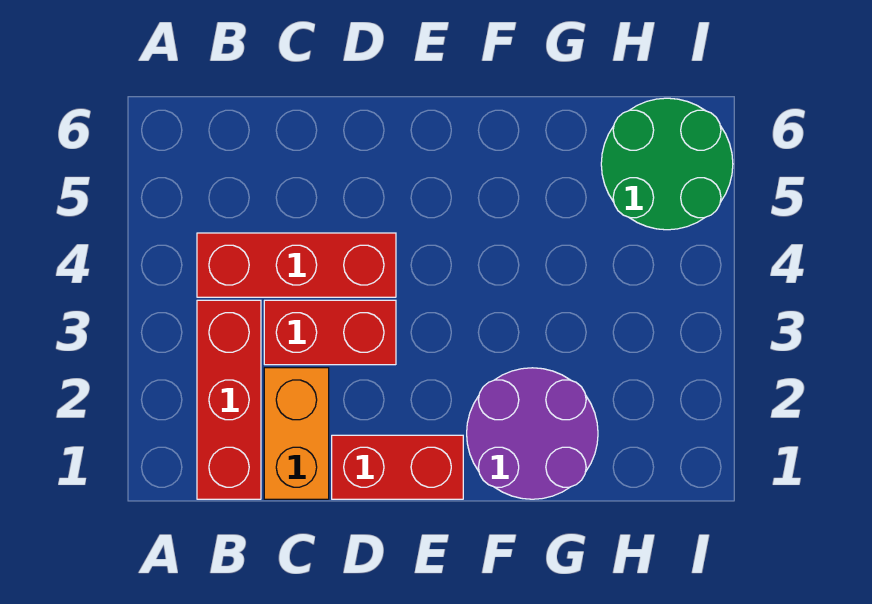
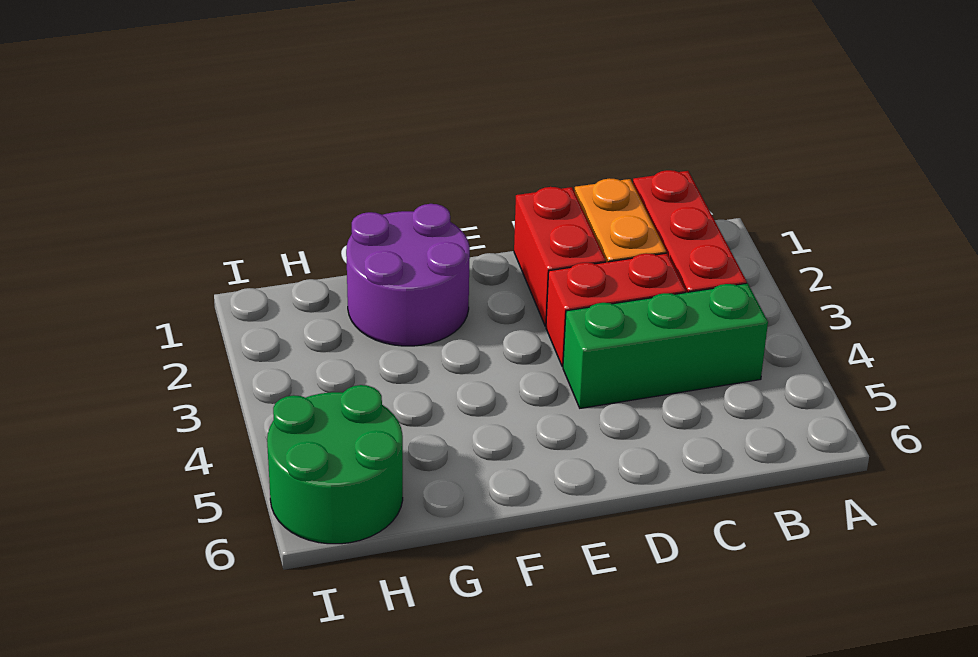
red 1x3 brick [197,233,396,297] -> green 1x3 brick [563,283,768,408]
red 1x2 brick [332,435,463,499] -> red 1x2 brick turned to [514,187,606,326]

